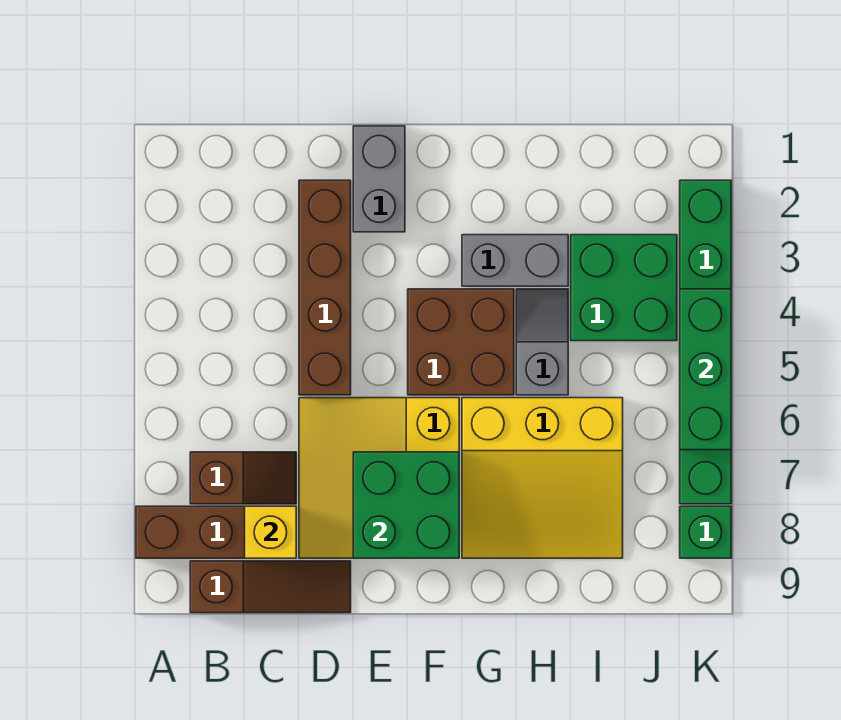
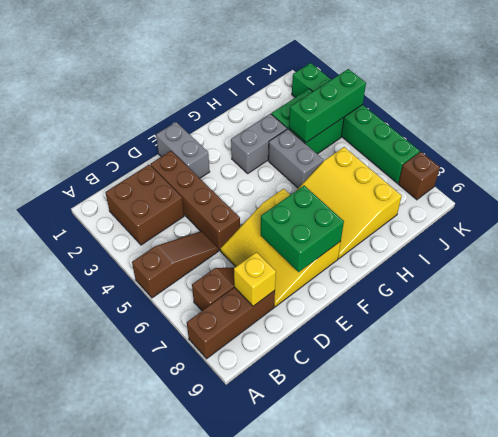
brown 1x3 slope [190,561,351,613] -> brown 1x3 slope moved to [132,231,219,298]
brown 2x2 brick [408,289,514,395] -> brown 2x2 brick moved to [105,165,184,245]
yellow 3x3 slope [462,398,623,558] -> yellow 3x3 slope turned to [296,147,402,259]
grey 1x2 slope [516,289,568,395] -> grey 1x2 brick [268,129,323,188]
green 1x3 brick [680,289,731,450] -> green 1x3 brick turned to [289,69,366,143]
green 1x1 brick [680,506,731,558] -> brown 1x1 brick [399,152,440,200]

